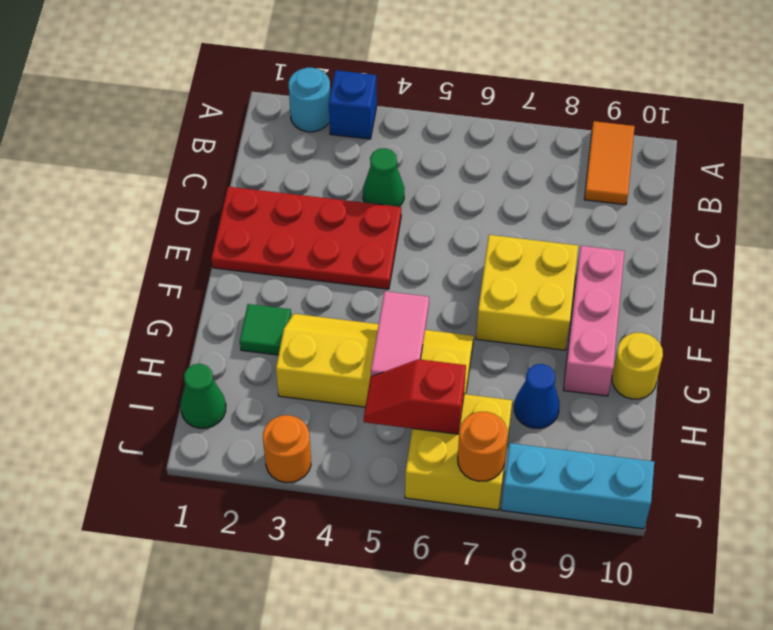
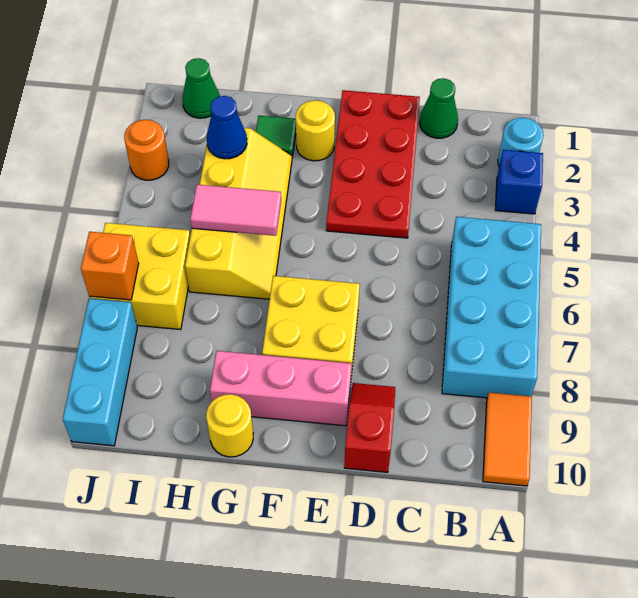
none -> cyan 2x4 brick [442,217,541,398]
orange 1x2 tile [584,121,635,205] -> orange 1x2 tile turned to [483,392,532,486]
green 1x1 cone [363,148,404,207] -> green 1x1 cone moved to [420,78,458,138]
none -> yellow 1x1 round brick [296,100,335,161]
blue 1x1 cone [514,364,559,428] -> blue 1x1 cone moved to [207,96,247,159]
red 1x2 slope [364,359,466,434] -> red 1x2 slope moved to [344,383,395,472]
orange 1x1 round brick [458,412,508,481] -> orange 1x1 brick [81,232,139,300]

